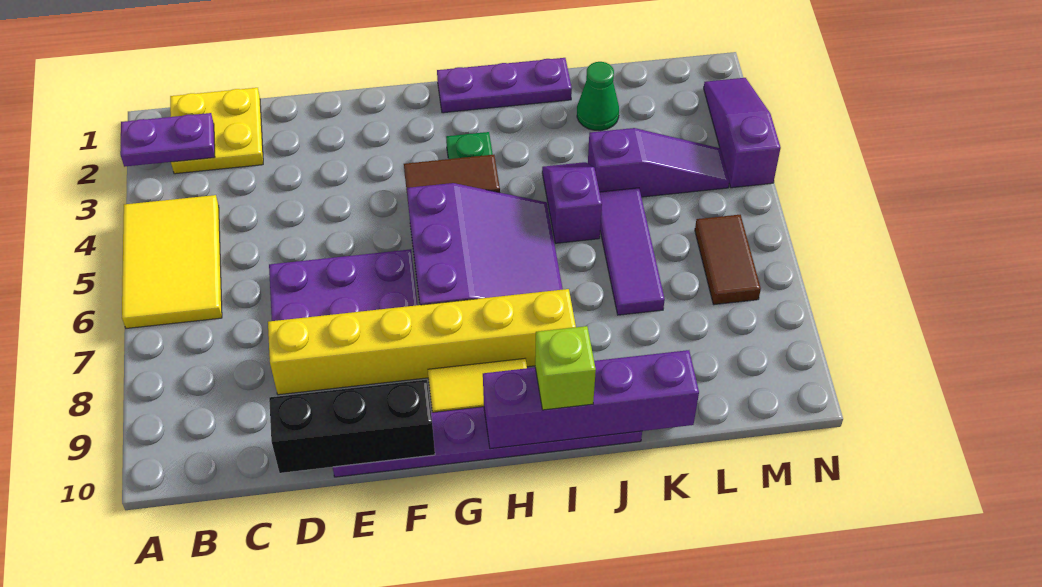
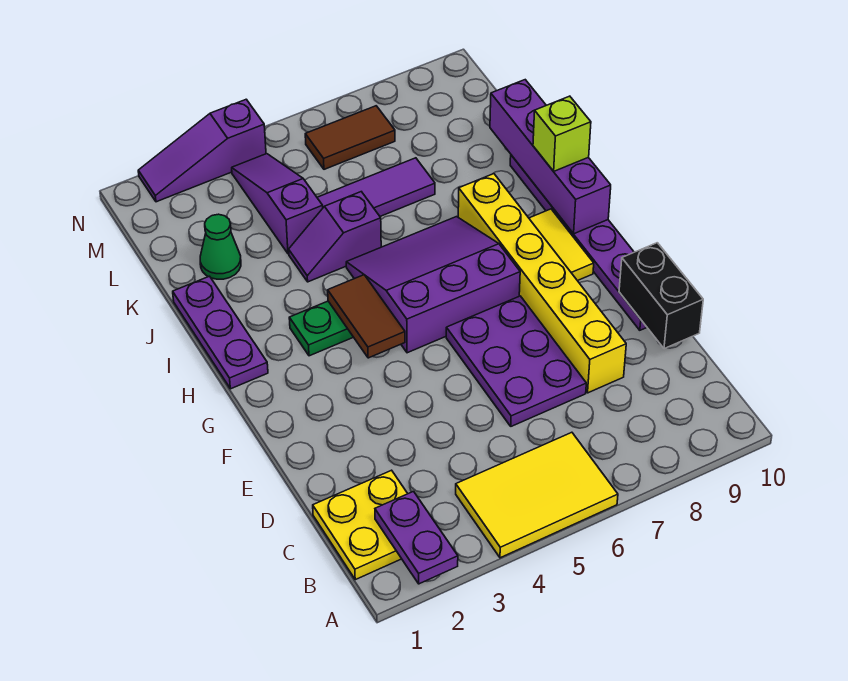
black 1x3 brick [269,380,435,473] -> black 1x2 brick [619,243,703,349]

